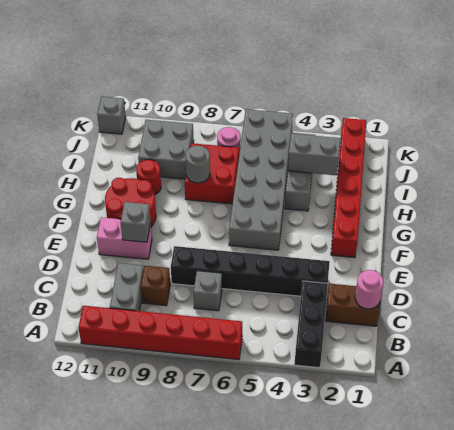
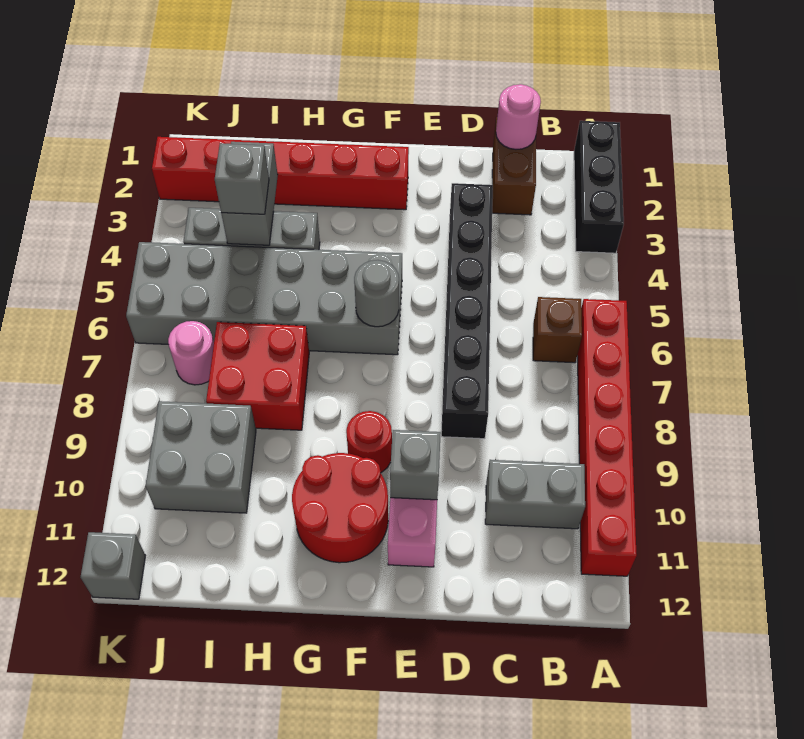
black 1x3 brick [294,281,328,368] -> black 1x3 brick turned to [574,121,624,253]
grey 1x1 brick [194,271,222,311] -> grey 1x1 brick moved to [215,143,269,214]
brown 1x1 brick [141,266,170,306] -> brown 1x1 brick moved to [533,297,582,363]
grey 1x1 round brick [185,146,210,183] -> grey 1x1 round brick moved to [354,260,399,327]
red 1x1 round brick [136,159,161,195] -> red 1x1 round brick moved to [346,411,392,472]

